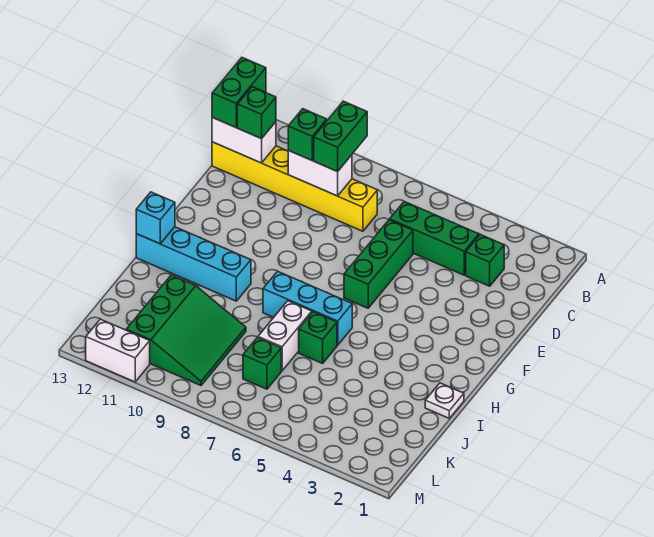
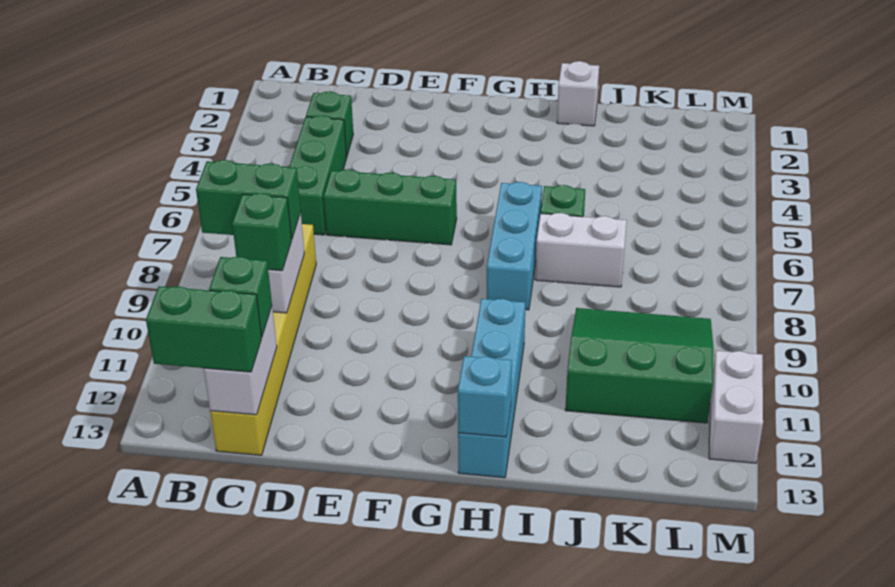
white 1x1 plate [425,383,464,418] -> white 1x1 brick [557,61,599,126]
green 1x1 brick [243,337,281,389] -> none

